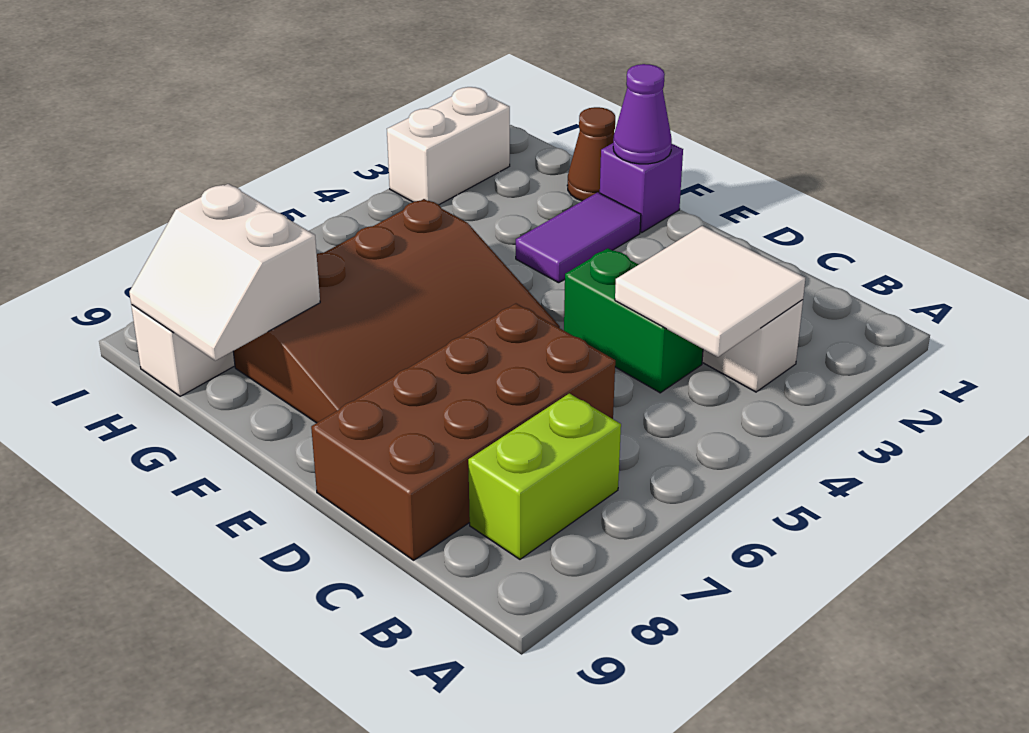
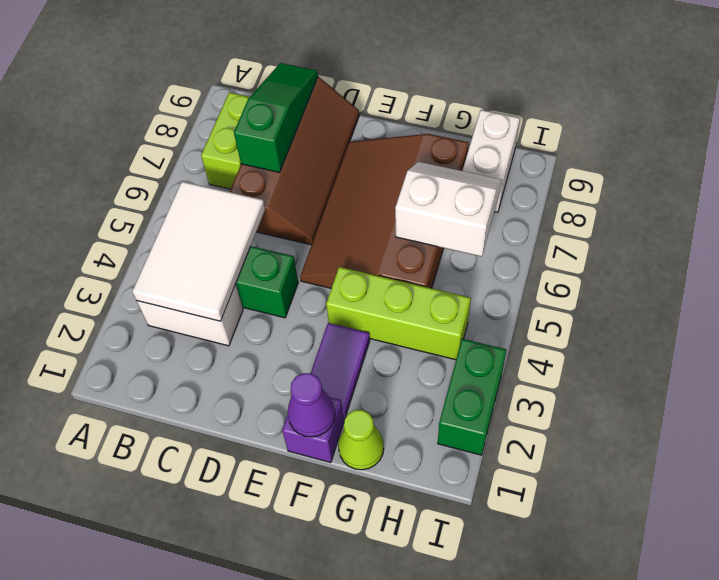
white 2x2 tile [615,226,805,357] -> white 2x3 tile [132,182,265,321]
brown 2x4 brick [311,304,615,560] -> brown 2x4 slope [230,77,359,245]
none -> green 1x3 slope [234,63,318,172]
none -> lime 1x3 brick [326,267,471,360]
brown 1x1 cone [567,107,615,201] -> lime 1x1 cone [338,410,384,470]
white 2x2 slope [129,184,320,361] -> white 2x2 slope moved to [395,162,502,257]
white 1x2 brick [387,87,510,205] -> green 1x2 brick [438,339,506,455]

